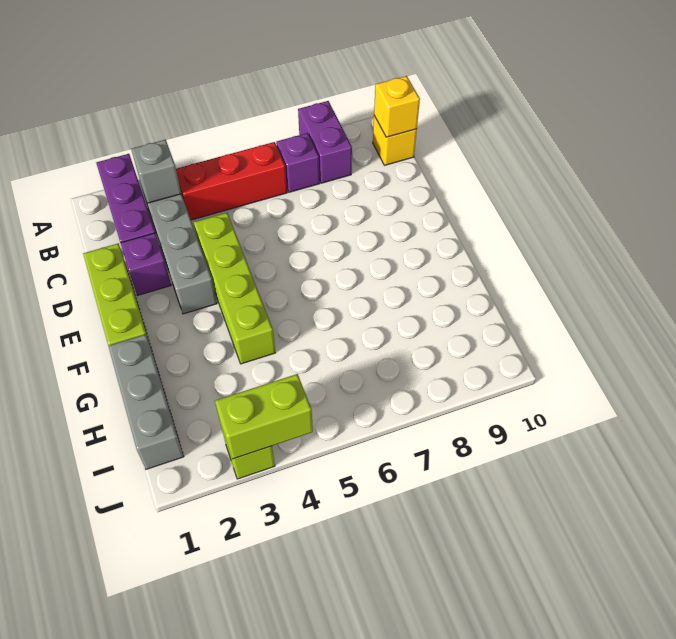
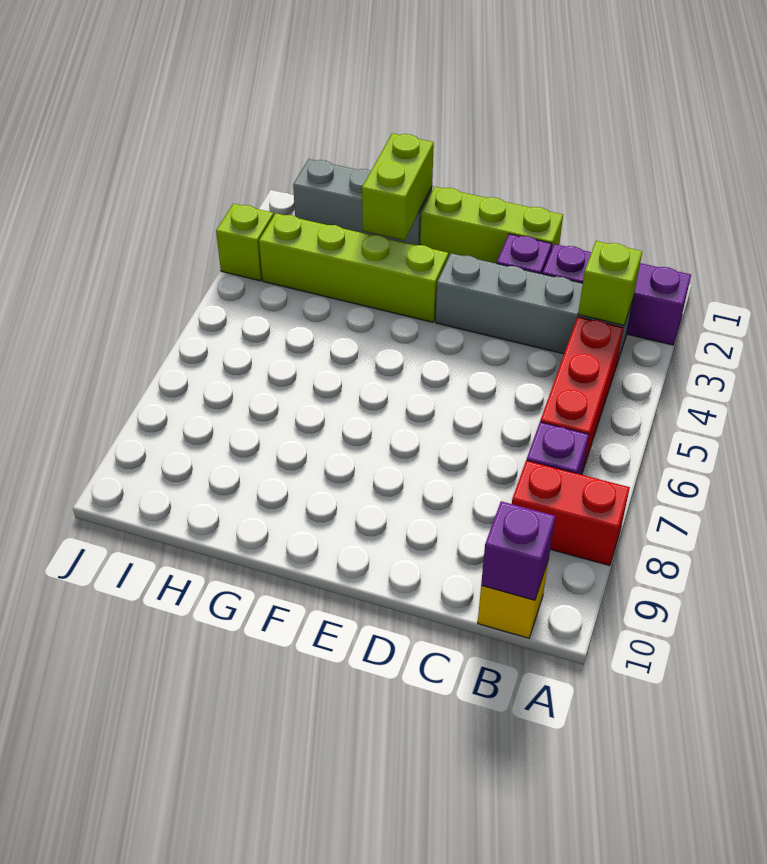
purple 1x2 brick [298,101,352,183] -> red 1x2 brick [512,460,630,566]
grey 1x1 brick [131,140,181,203] -> lime 1x1 brick [578,241,642,325]
yellow 1x1 brick [374,76,420,137] -> purple 1x1 brick [481,501,555,600]
lime 1x4 brick [194,213,276,364] -> lime 1x4 brick moved to [259,213,448,322]
lime 1x2 brick [215,374,313,459] -> lime 1x2 brick moved to [362,133,434,240]

